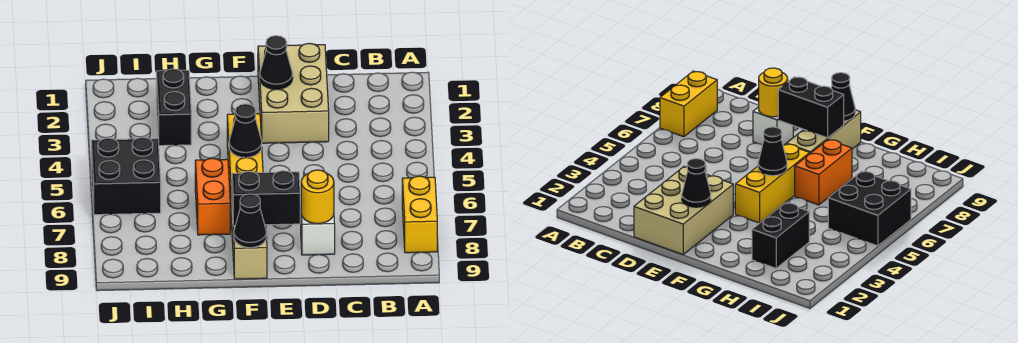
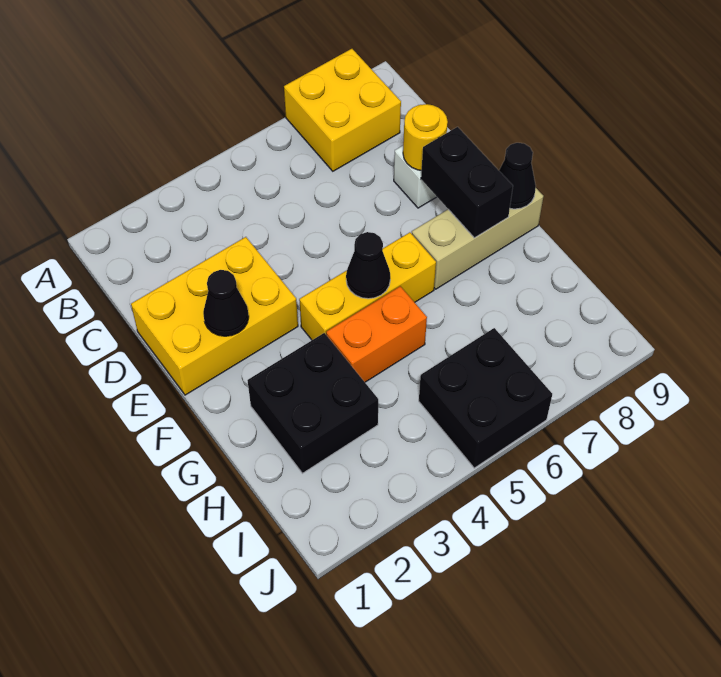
yellow 1x2 brick [402,176,437,253] -> yellow 2x2 brick [284,49,401,171]
tan 2x3 brick [258,43,329,143] -> yellow 2x3 brick [131,237,298,395]
orange 1x2 brick [195,158,230,235] -> orange 1x2 brick moved to [326,286,427,382]
black 1x2 brick [156,69,191,146] -> black 2x2 brick [247,333,378,473]

